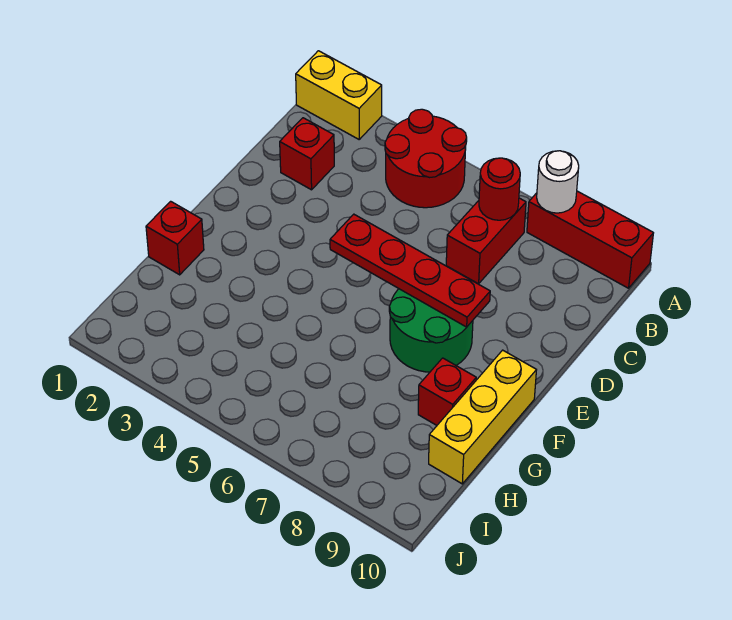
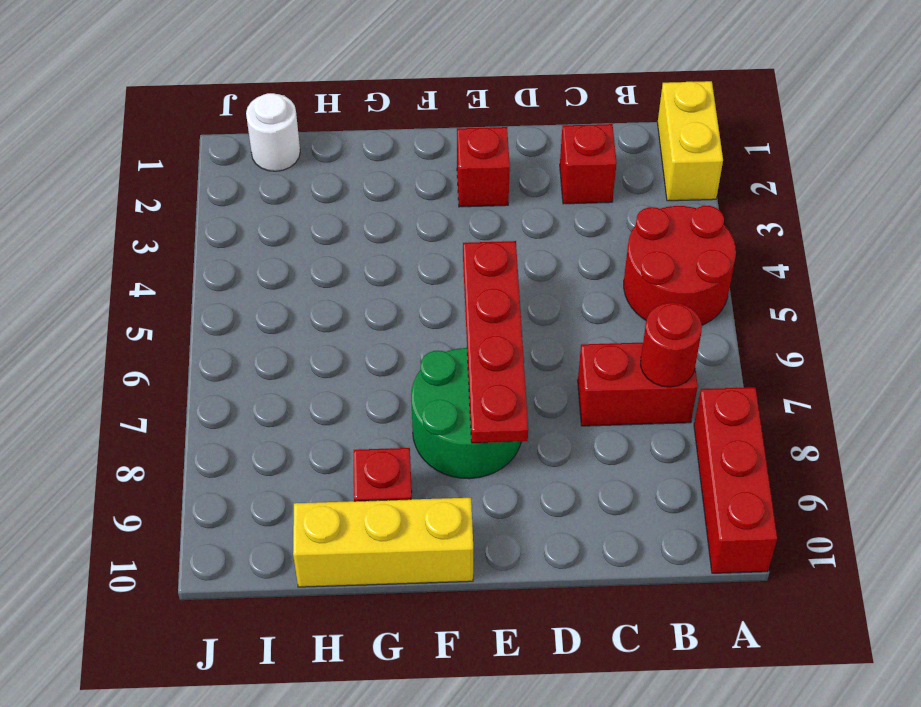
white 1x1 round brick [537,151,579,213] -> white 1x1 round brick moved to [246,93,300,171]
red 1x1 brick [146,201,204,275] -> red 1x1 brick moved to [457,127,510,207]

